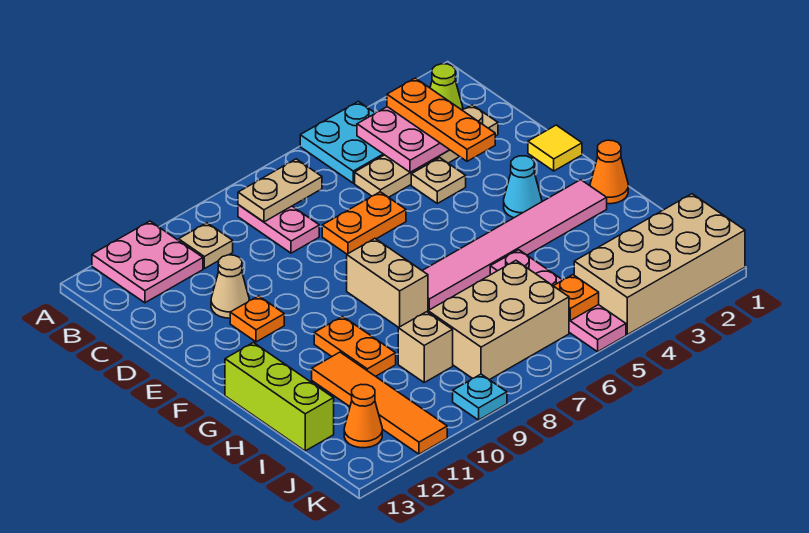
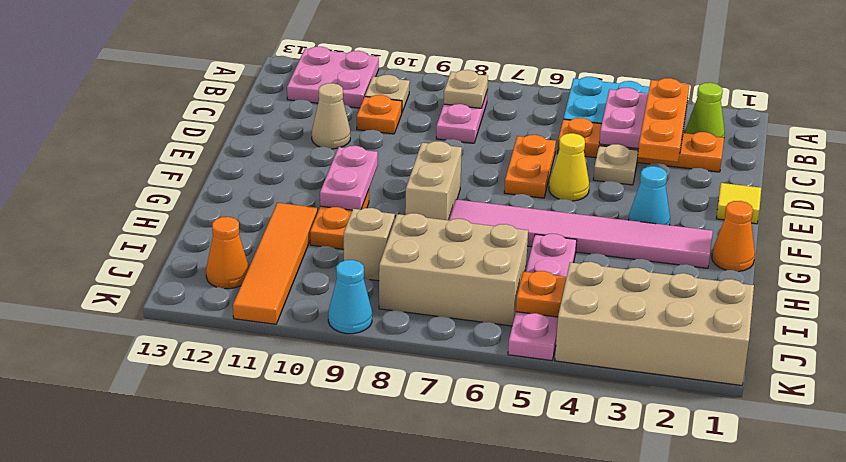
tan 1x2 plate [238,159,322,222] -> tan 1x1 plate [444,70,488,108]
tan 1x4 plate [355,105,498,197] -> orange 1x4 plate [557,118,724,172]
orange 1x2 plate [322,192,406,254] -> orange 1x2 plate turned to [504,135,556,198]
none -> yellow 1x1 cone [549,133,589,201]
orange 1x1 plate [230,296,284,342] -> orange 1x1 plate moved to [357,95,402,134]
none -> pink 1x2 plate [320,146,378,210]
lime 1x3 brick [225,343,334,451] -> none
cyan 1x1 plate [453,374,507,420] -> cyan 1x1 cone [328,260,372,334]

